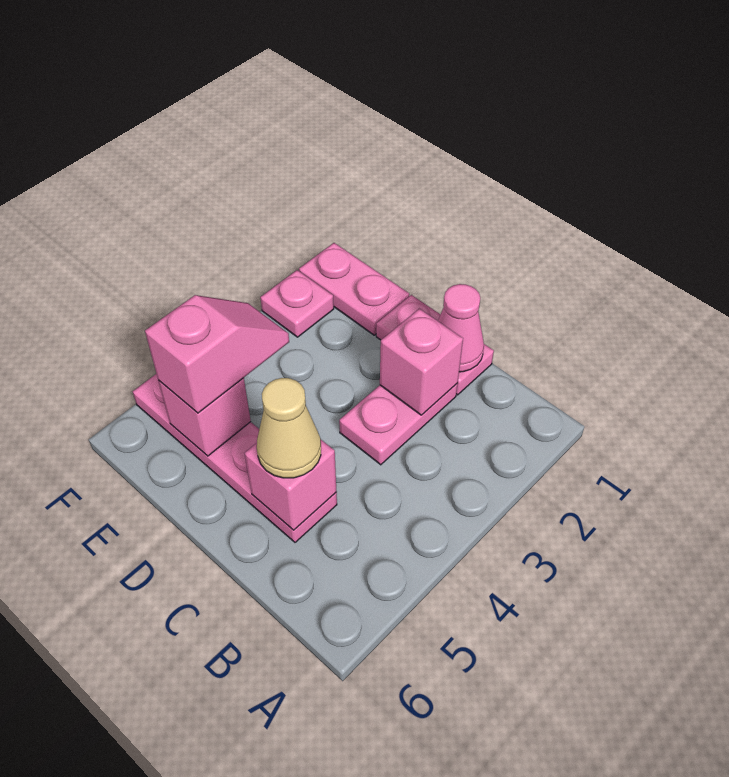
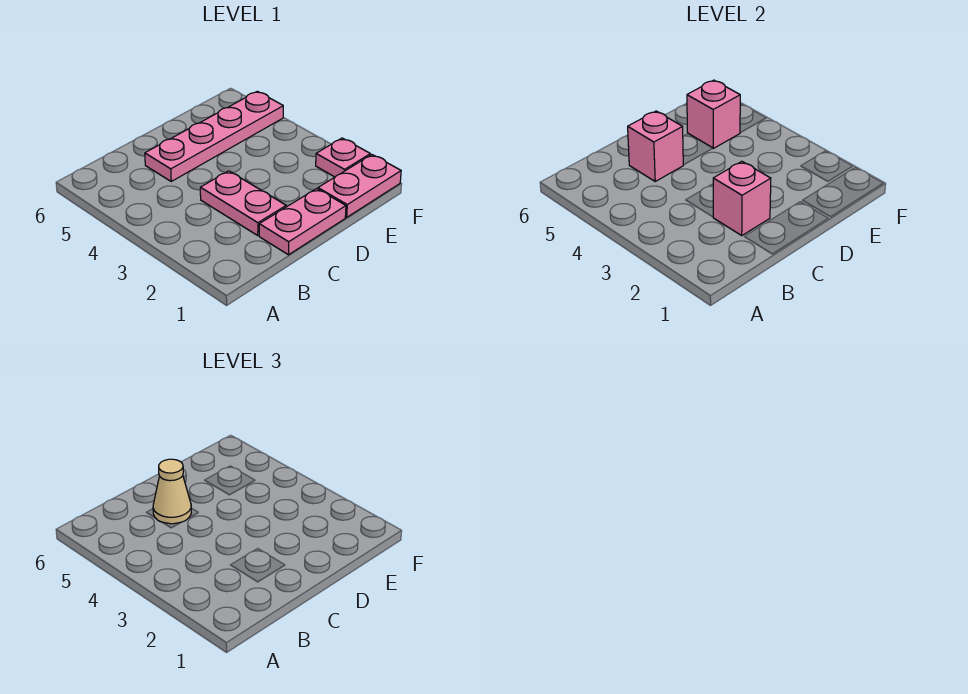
pink 1x1 cone [438,284,484,372] -> none
pink 1x2 slope [145,295,289,413] -> none

